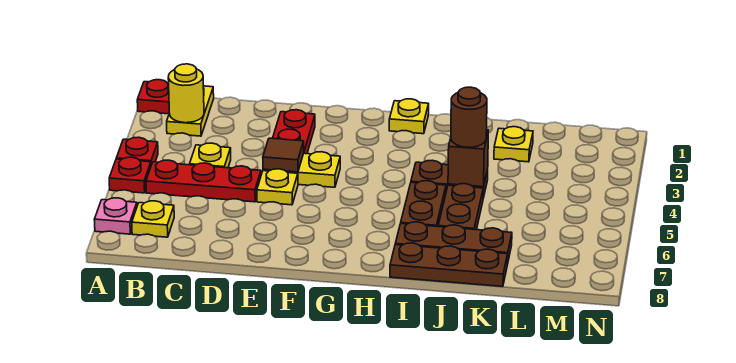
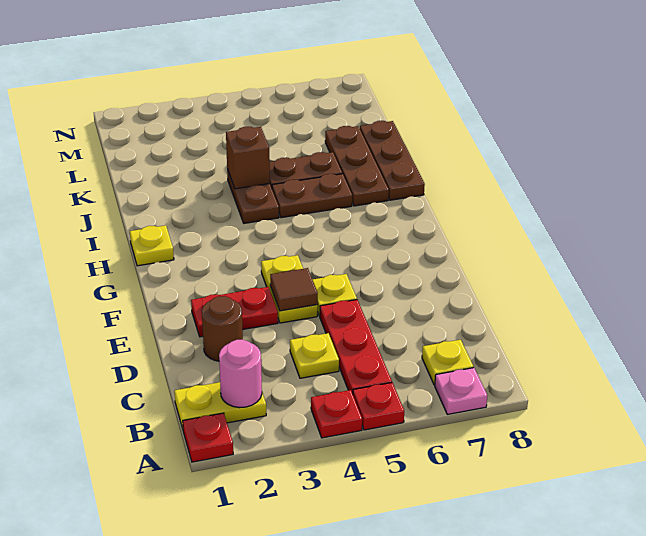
yellow 1x1 round brick [168,64,204,123] -> pink 1x1 round brick [219,340,262,408]
brown 1x1 round brick [451,87,487,147] -> brown 1x1 round brick moved to [202,296,243,361]
yellow 1x1 plate [494,127,533,162] -> none

